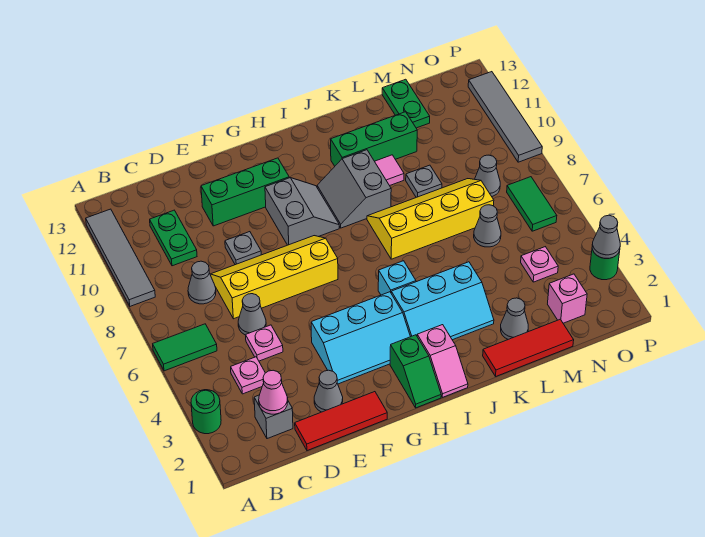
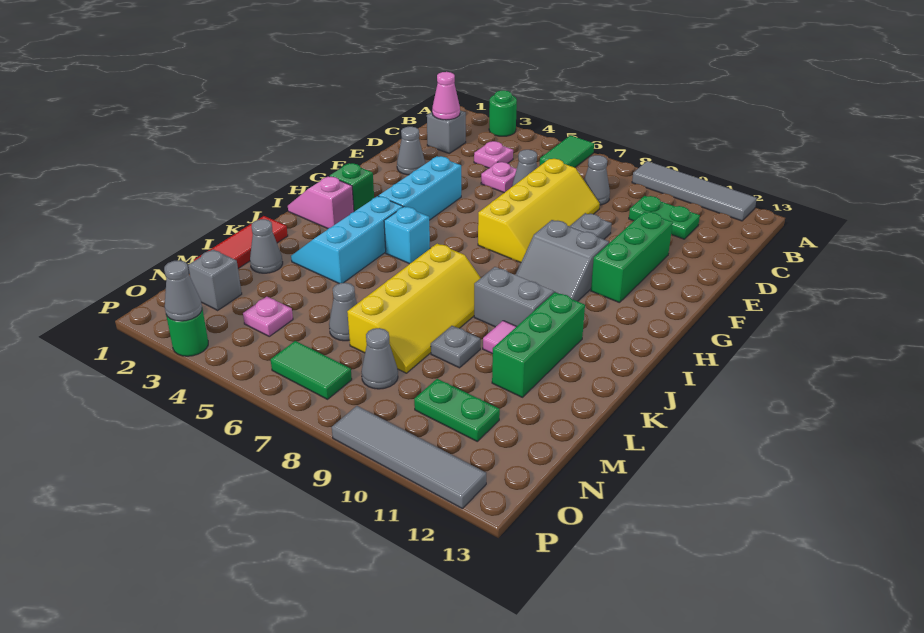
red 1x3 tile [295,392,387,451] -> none
green 1x2 plate [382,79,430,128] -> green 1x2 plate moved to [414,379,500,441]
pink 1x1 brick [548,274,587,323] -> grey 1x1 brick [188,250,242,310]

